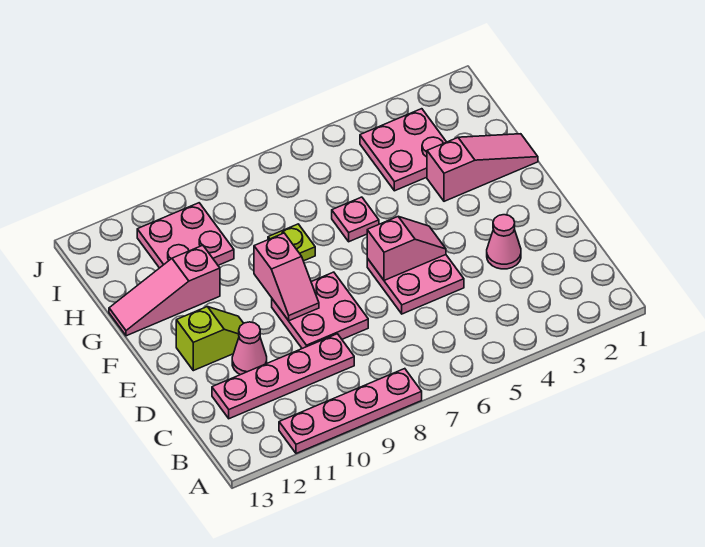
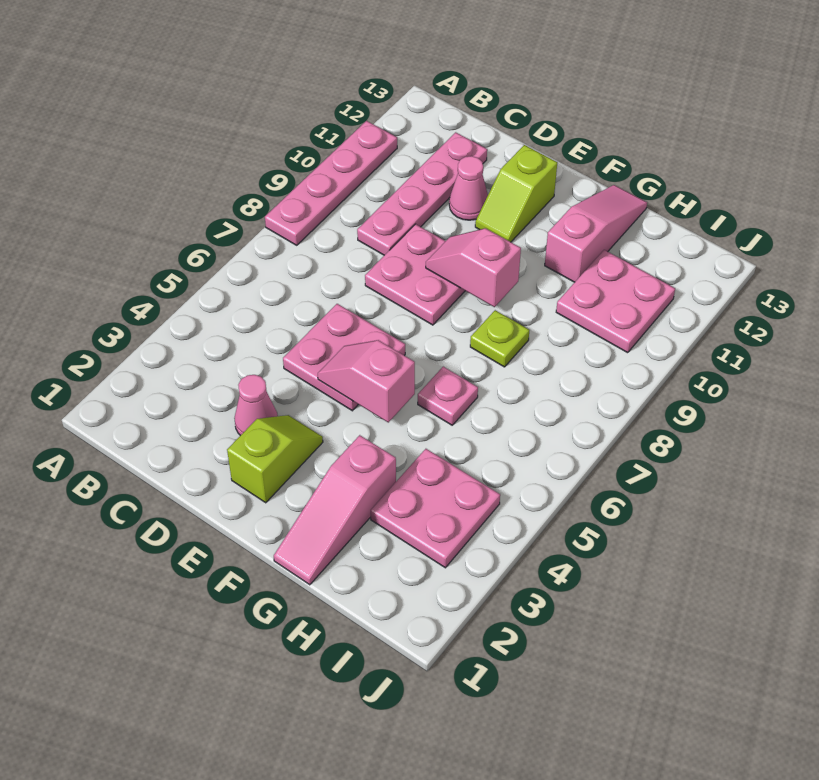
none -> lime 1x2 slope [227,415,323,503]
pink 1x2 slope [367,217,446,280] -> pink 1x2 slope turned to [318,340,415,422]

